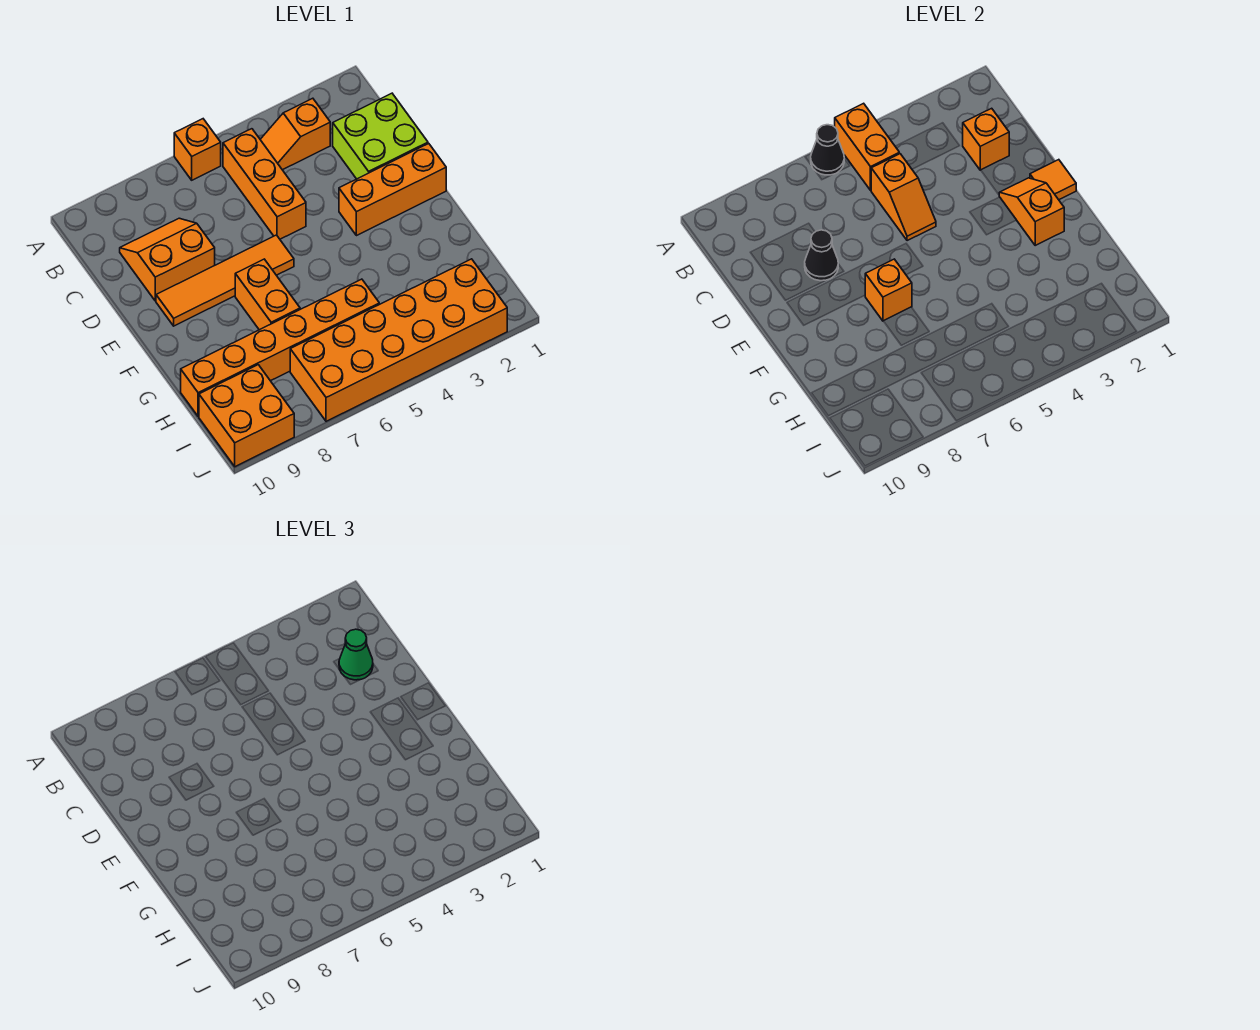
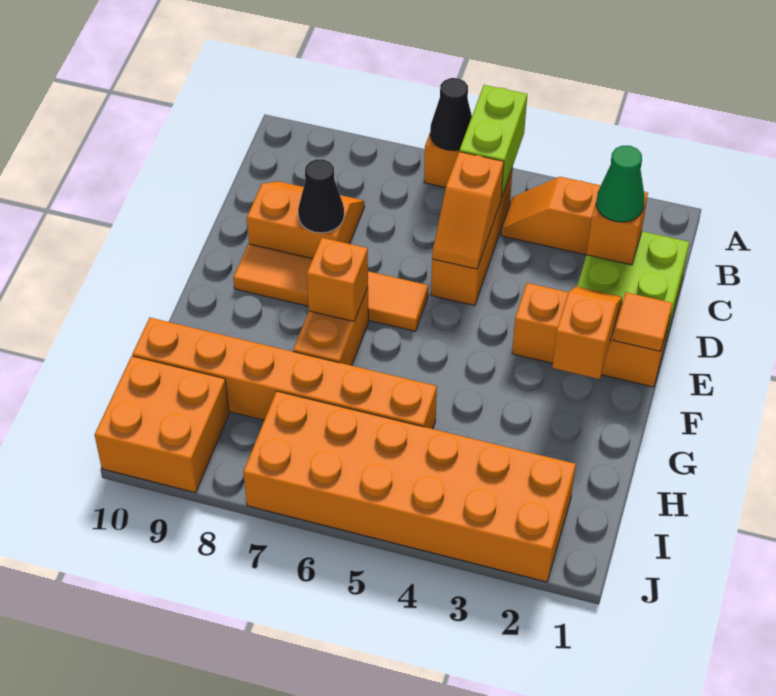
orange 1x2 brick [835,103,899,190] -> lime 1x2 brick [459,85,527,198]

